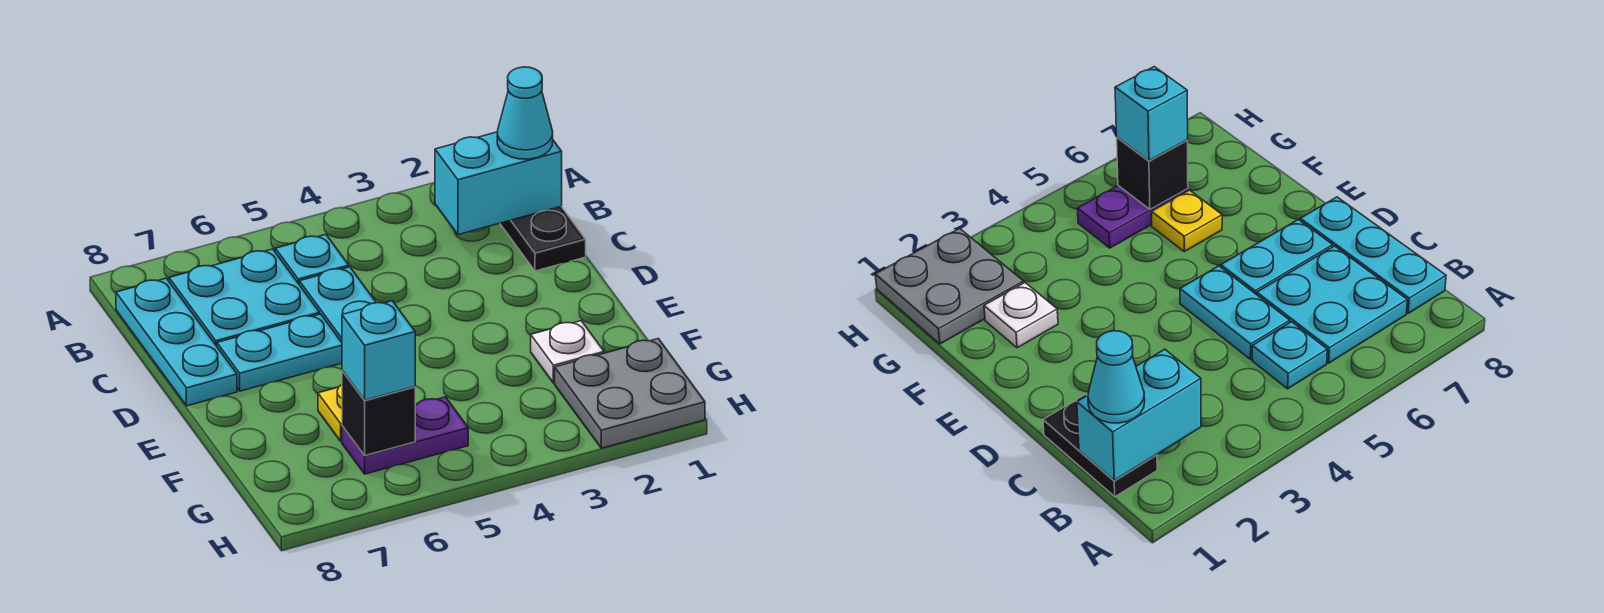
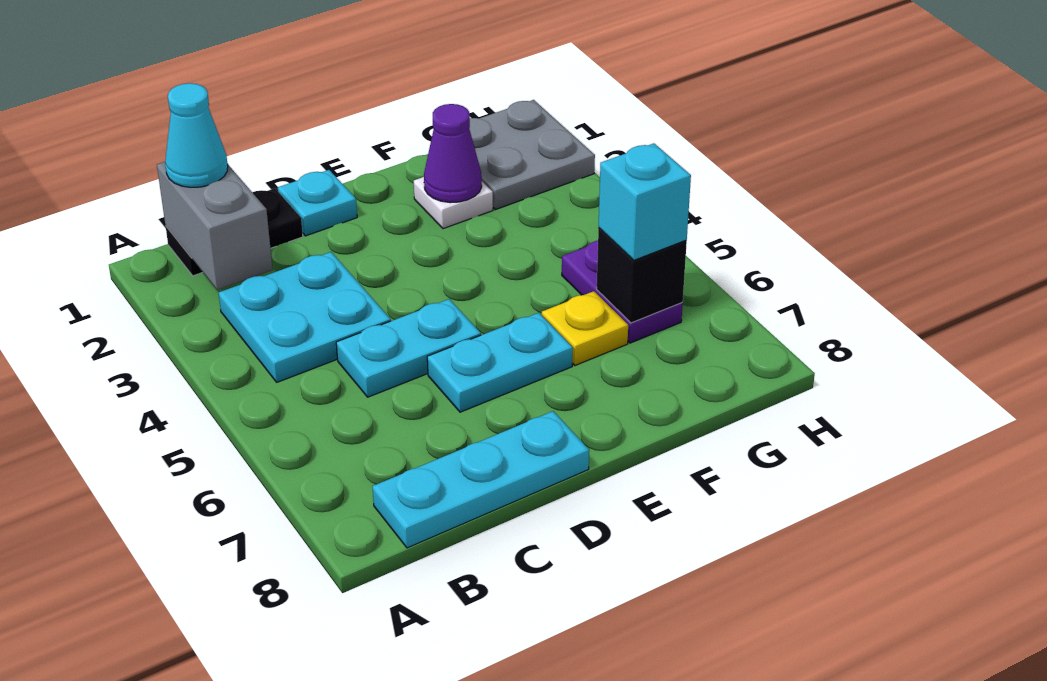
cyan 1x2 brick [435,132,562,235] -> grey 1x2 brick [157,162,273,290]
cyan 1x1 plate [275,235,349,284] -> cyan 1x1 plate moved to [278,170,357,236]
cyan 2x2 plate [169,249,320,346] -> cyan 2x2 plate moved to [219,252,391,382]
cyan 1x2 plate [217,314,342,391] -> cyan 1x2 plate turned to [427,313,573,412]
none -> purple 1x1 cone [424,104,482,203]

